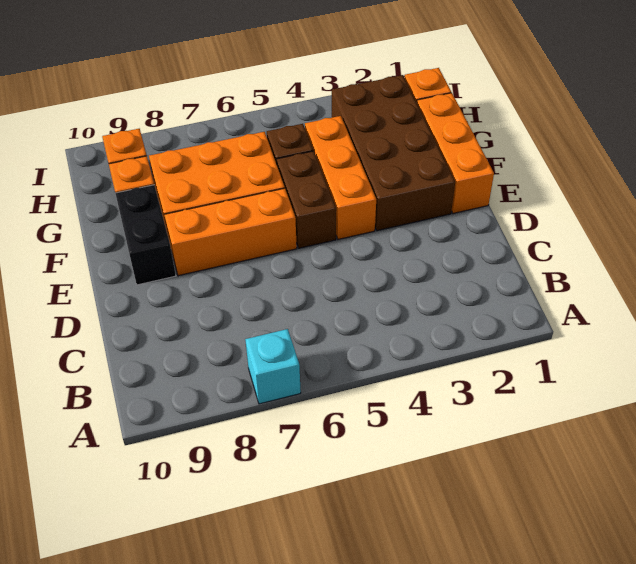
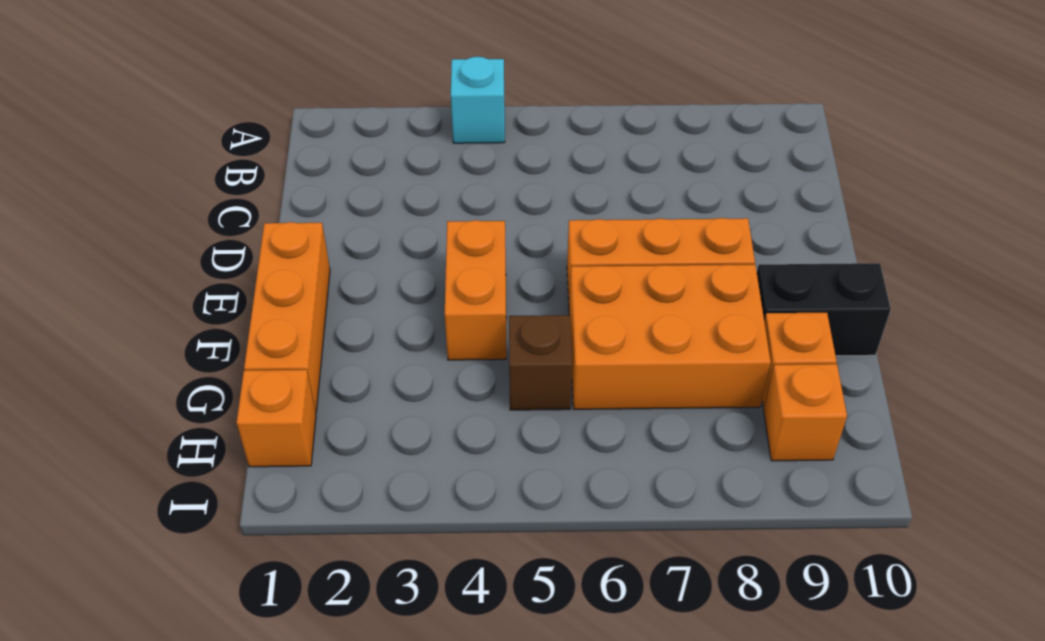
cyan 1x1 brick [245,329,301,404] -> cyan 1x1 brick moved to [451,57,505,143]
brown 2x4 brick [332,75,455,231] -> none
orange 1x3 brick [305,116,376,239] -> orange 1x2 brick [445,220,506,360]
brown 1x2 brick [277,151,336,248] -> none
black 1x2 brick [115,185,176,285] -> black 1x2 brick turned to [757,263,891,356]

